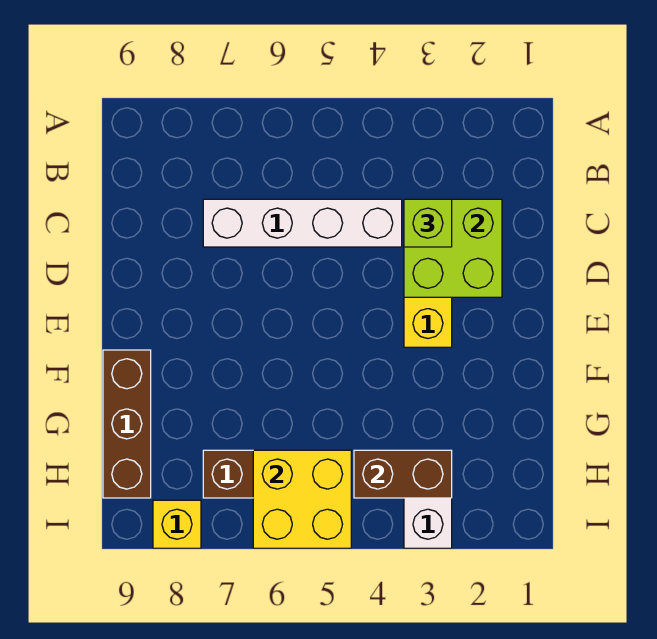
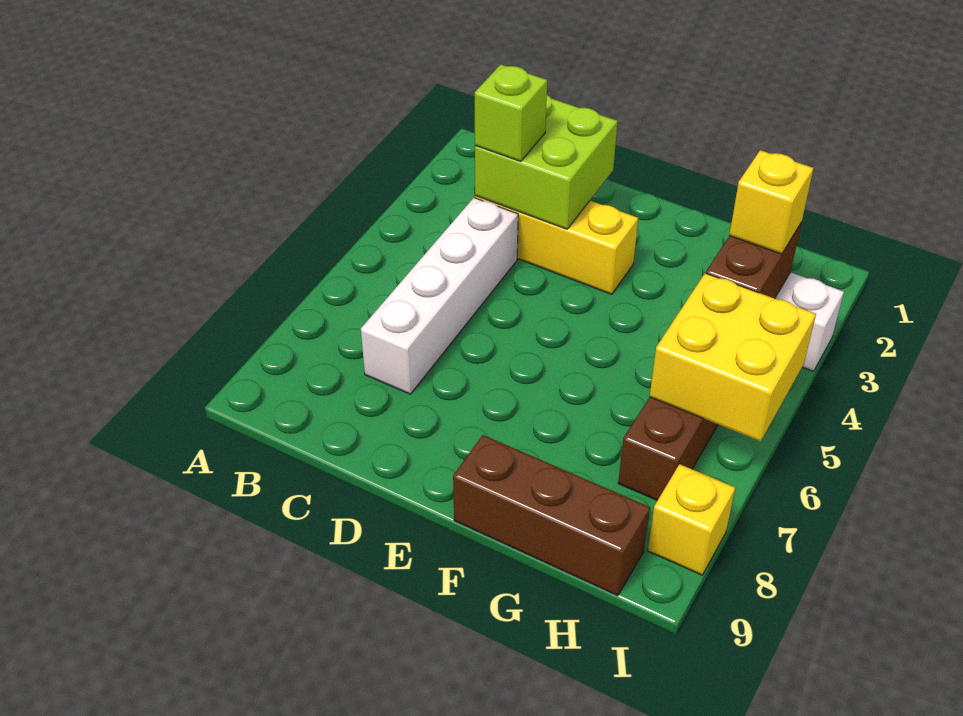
none -> yellow 1x1 brick [729,150,813,254]

